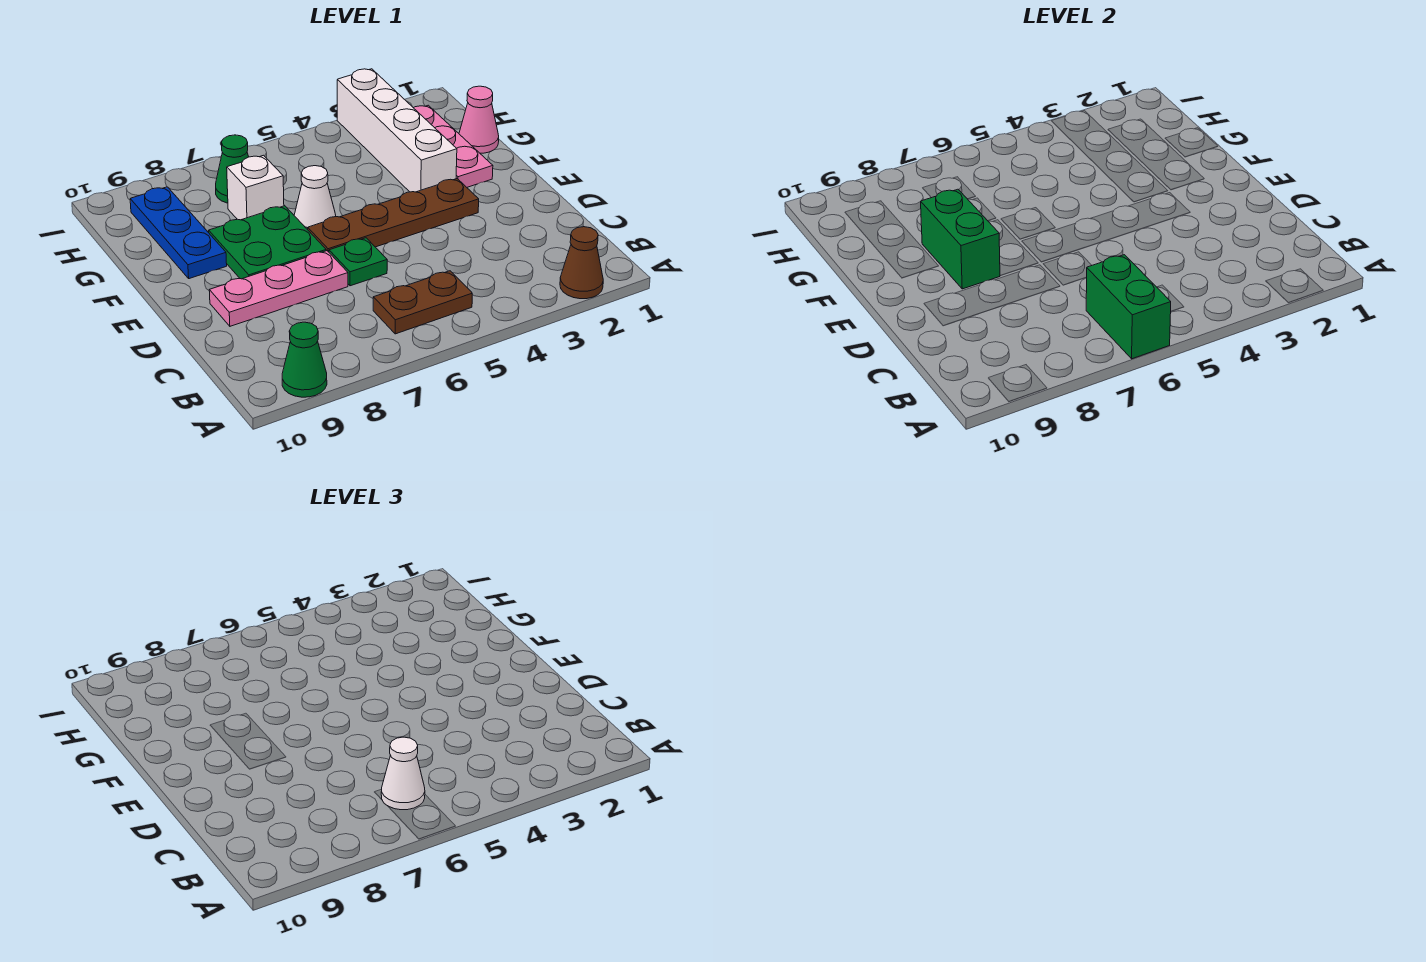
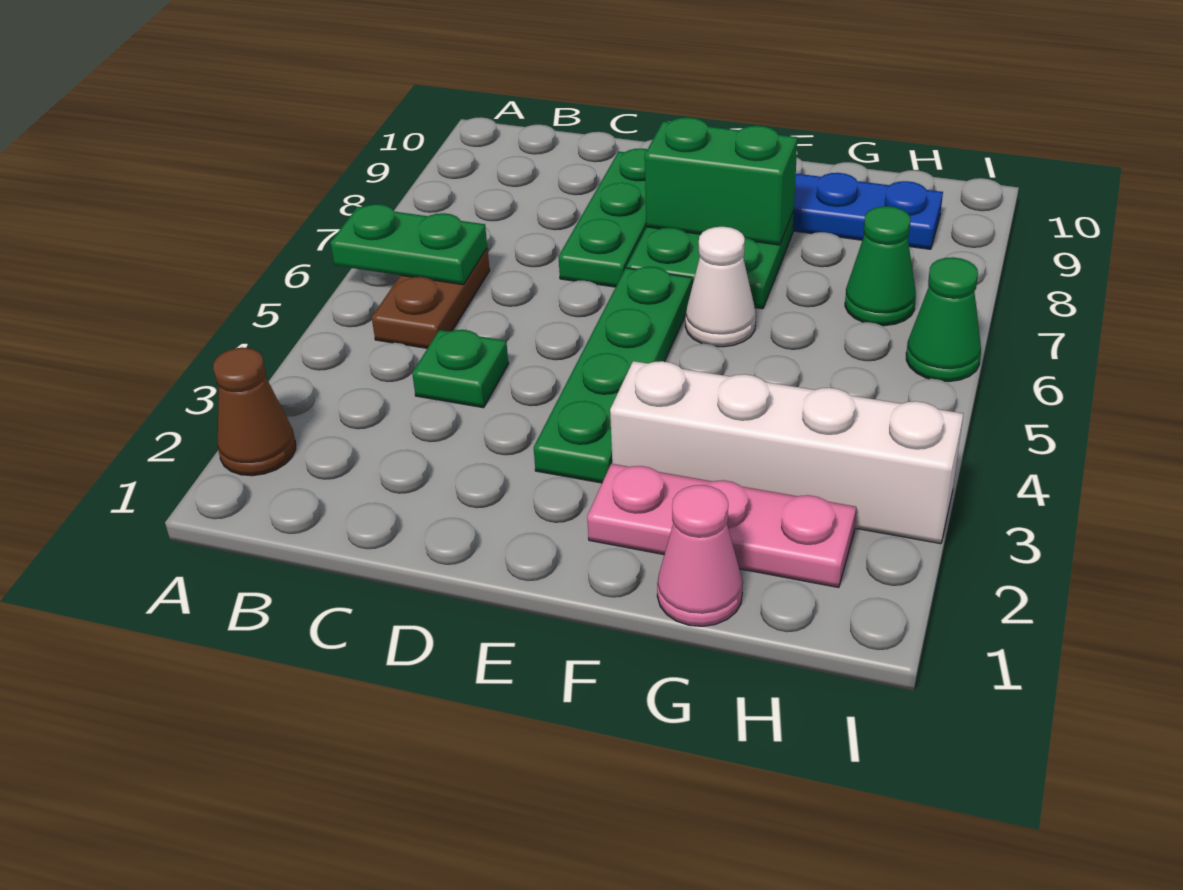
green 1x2 brick [1086,255,1171,359] -> green 1x2 plate [330,204,487,285]
green 1x1 cone [282,322,327,397] -> green 1x1 cone moved to [906,257,981,382]
white 1x1 cone [381,737,425,810] -> none
green 1x1 plate [329,238,387,286] -> green 1x1 plate moved to [412,330,508,408]
pink 1x3 plate [209,251,348,326] -> green 1x3 plate [558,148,647,287]
brown 1x4 plate [308,179,479,252] -> green 1x4 plate [534,267,692,483]
white 1x1 brick [227,155,284,220] -> none

